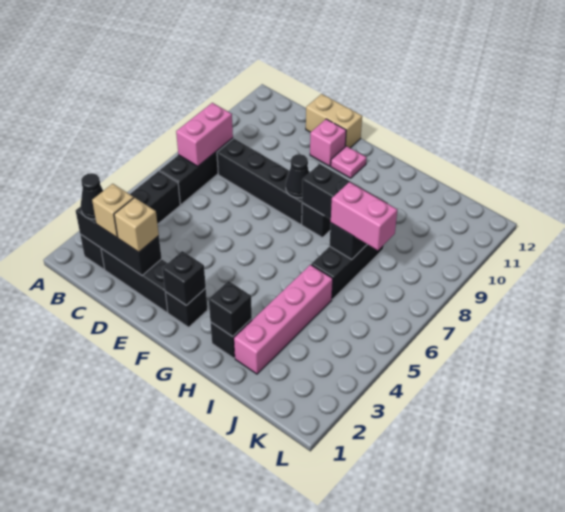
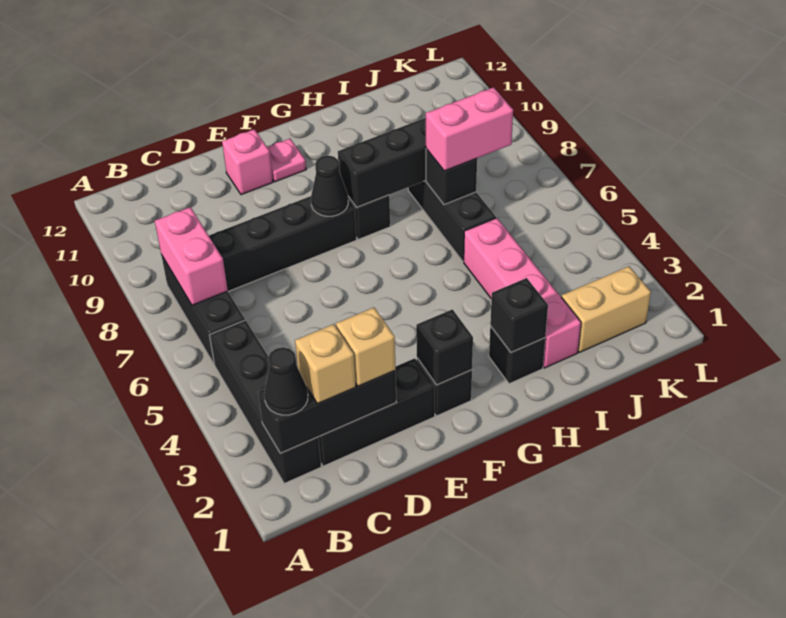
tan 1x2 brick [306,94,362,148] -> tan 1x2 brick moved to [561,266,651,352]

